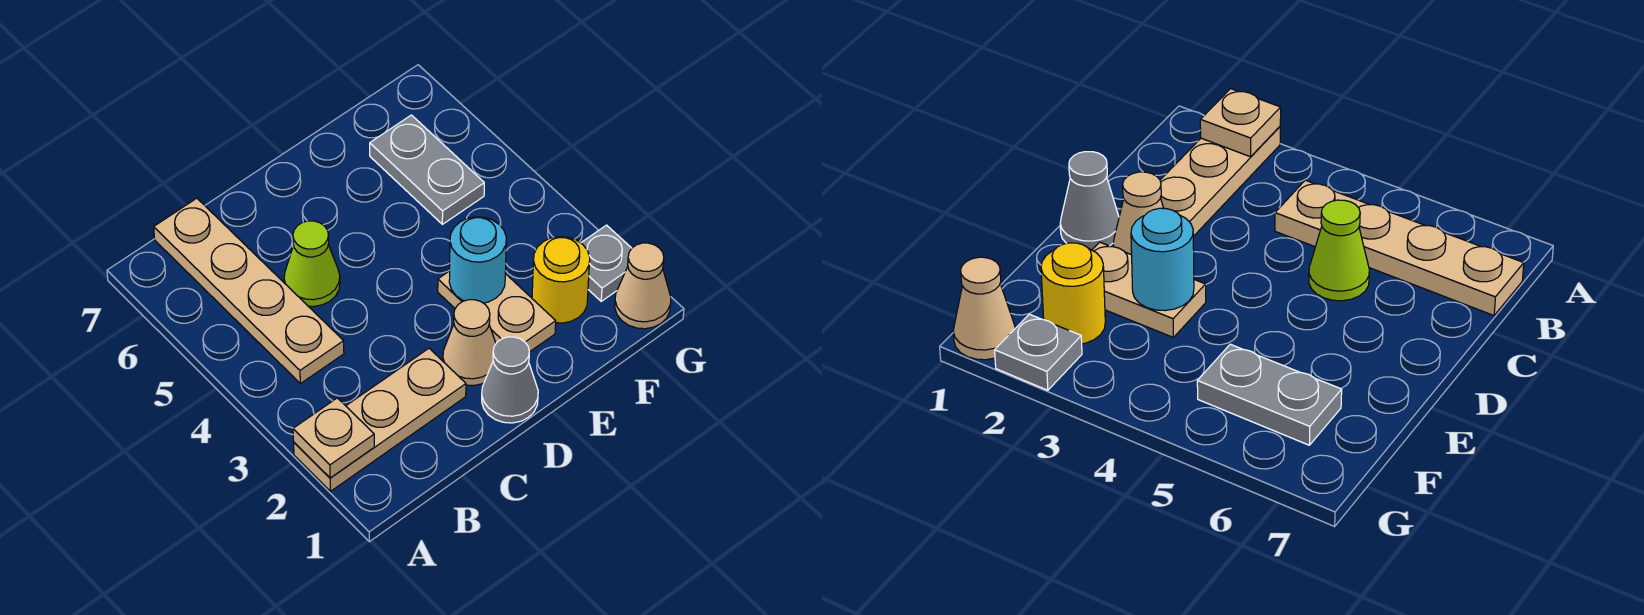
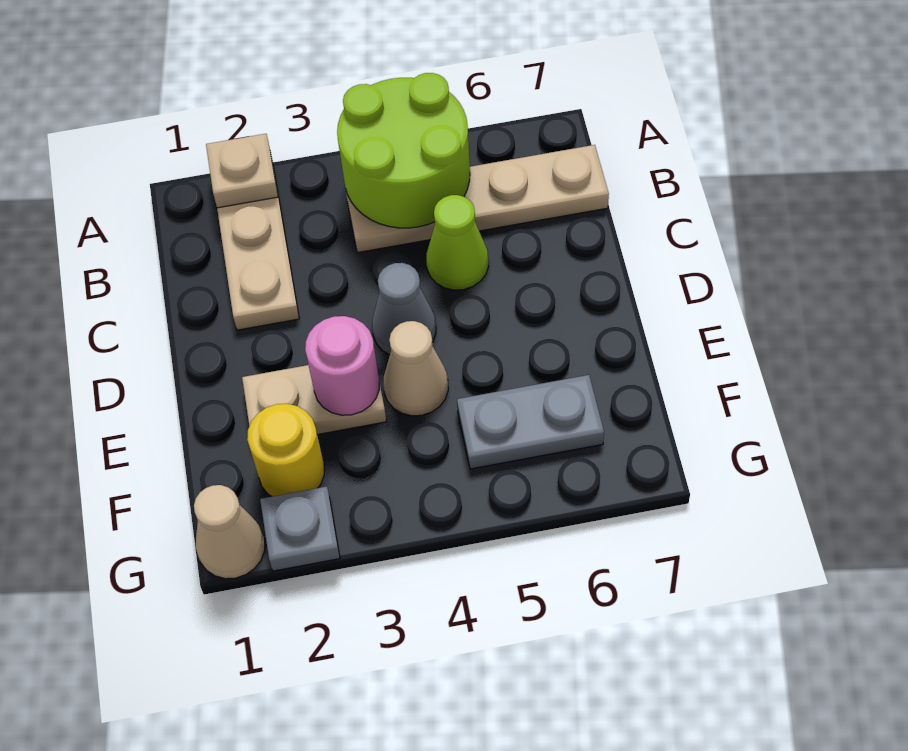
none -> lime 2x2 round brick [337,73,470,228]
grey 1x1 cone [482,337,538,423] -> grey 1x1 cone moved to [372,263,436,355]
tan 1x1 cone [443,300,496,386] -> tan 1x1 cone moved to [383,321,448,416]
cyan 1x1 round brick [449,217,506,303] -> pink 1x1 round brick [305,316,379,415]

